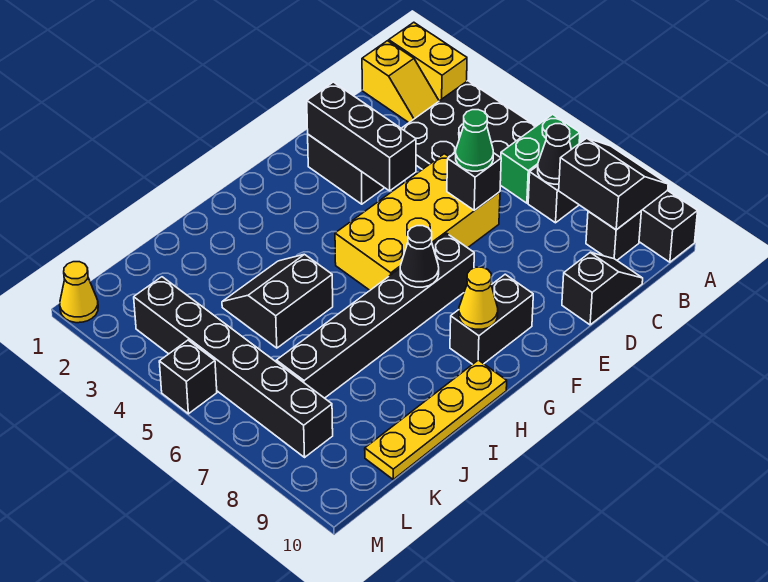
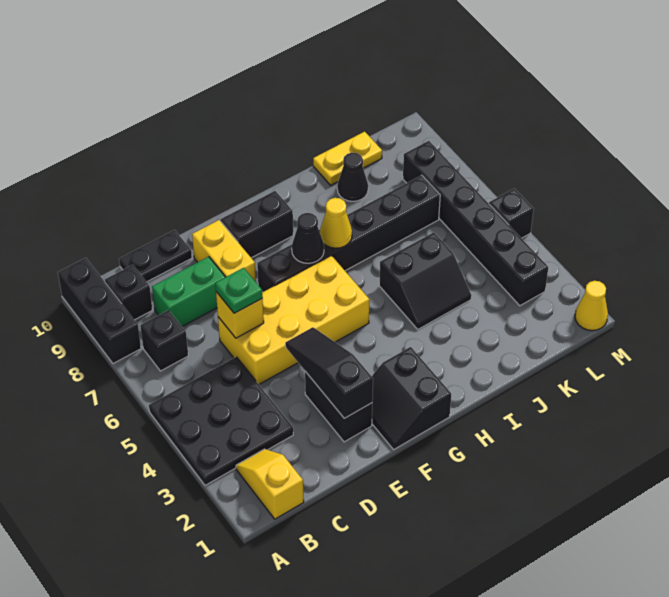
yellow 1x2 brick [389,22,467,101] -> yellow 1x2 brick moved to [192,220,256,282]
green 1x2 brick [500,114,580,203] -> green 1x2 brick moved to [152,257,225,326]
black 2x2 slope [559,138,668,230] -> black 2x2 slope moved to [372,347,451,449]
black 1x1 cone [538,124,571,184] -> black 1x1 cone moved to [337,153,368,201]
black 1x2 slope [562,253,643,325] -> black 1x2 plate [119,230,192,282]
black 1x1 brick [447,153,501,210] -> yellow 1x1 brick [216,292,264,338]
green 1x1 cone [456,110,493,171] -> green 1x1 plate [215,268,263,313]
black 1x3 brick [307,82,416,191] -> black 1x3 slope [285,327,373,418]
yellow 1x1 cone [459,267,498,329] -> yellow 1x1 cone moved to [320,198,352,248]
yellow 1x4 plate [365,360,507,479] -> yellow 1x2 plate [313,132,382,185]

